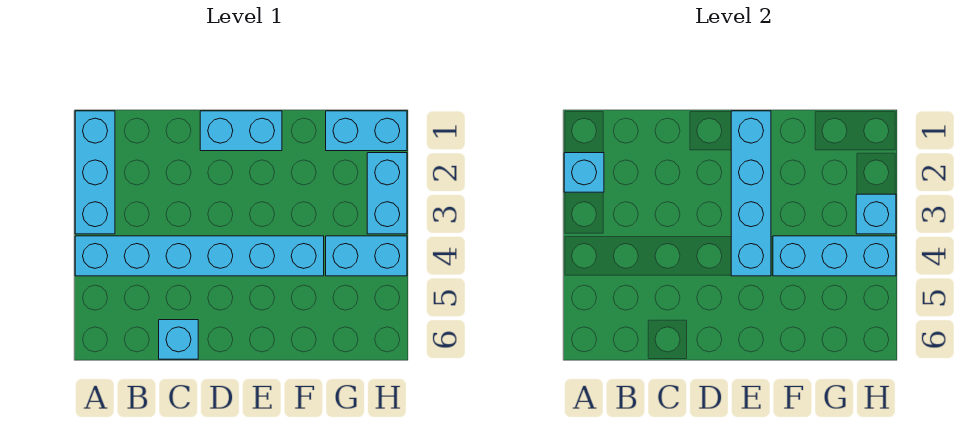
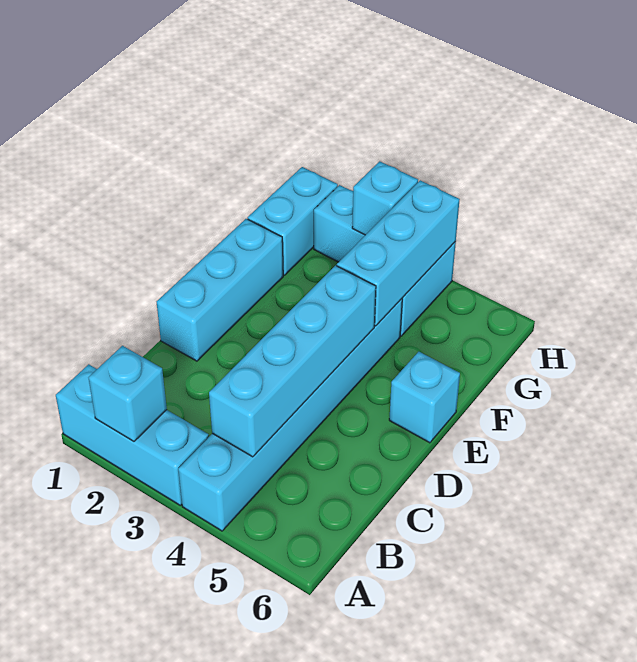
cyan 1x1 brick [159,320,198,359] -> cyan 1x1 brick moved to [389,352,460,443]
cyan 1x2 brick [200,111,282,151] -> cyan 1x3 brick [157,219,283,361]
cyan 1x4 brick [731,111,771,276] -> cyan 1x4 brick turned to [209,266,376,457]

